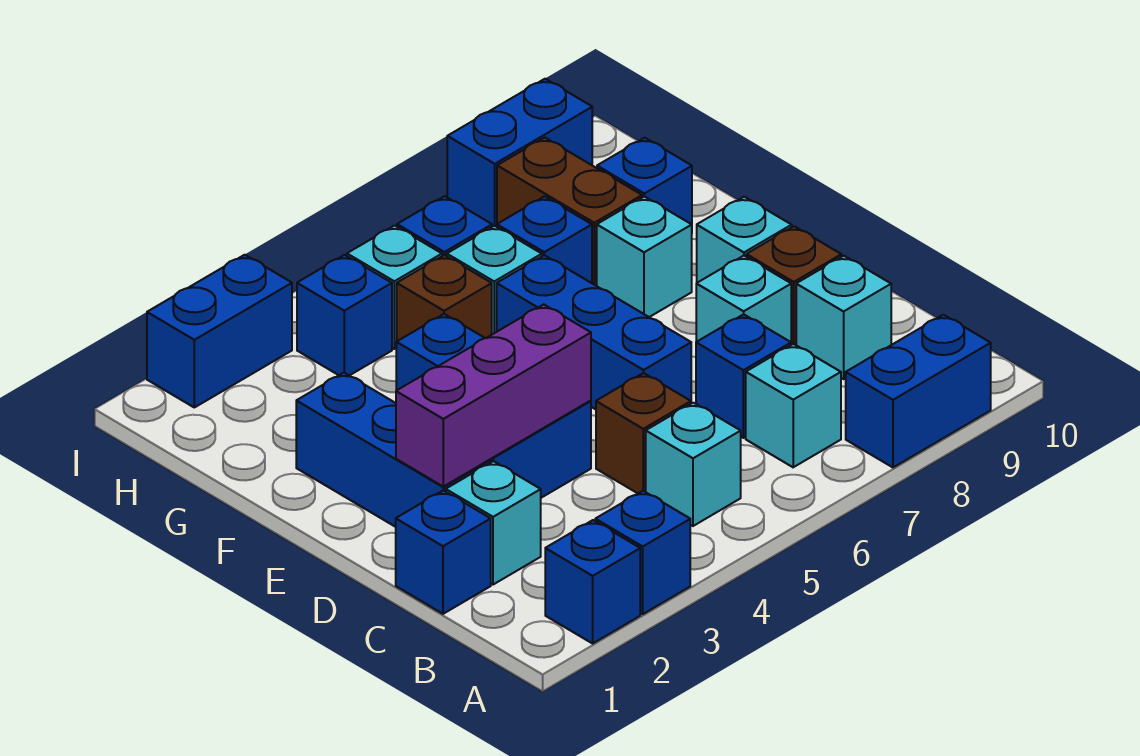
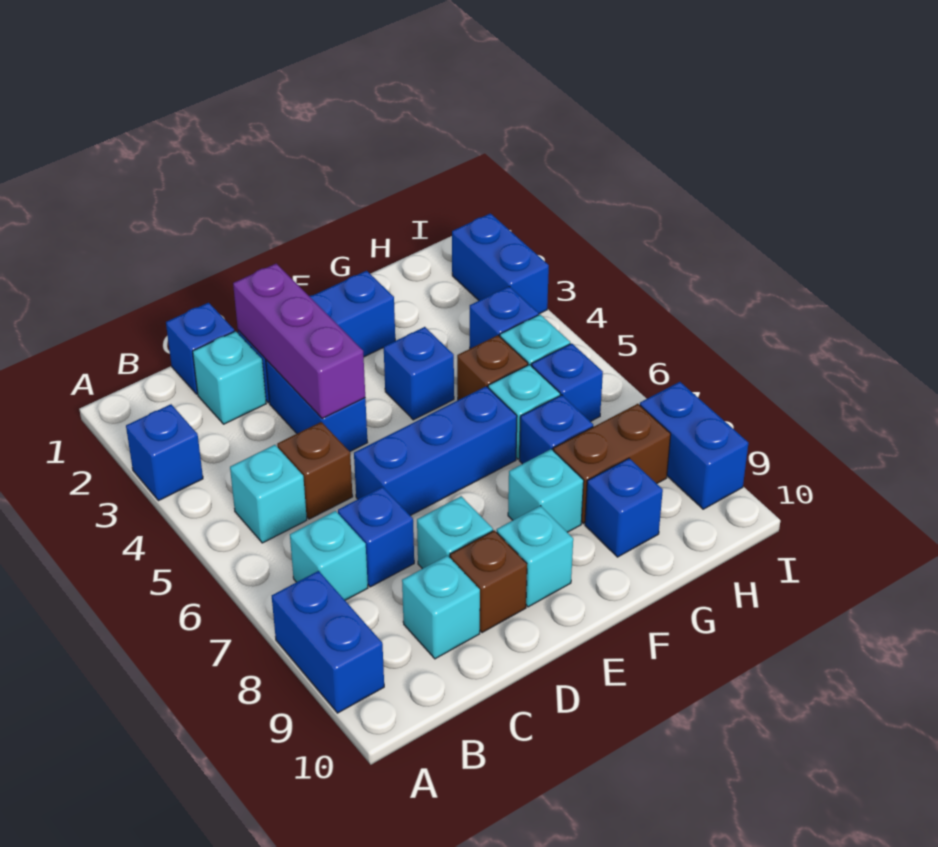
blue 1x1 brick [545,520,640,643] -> none

